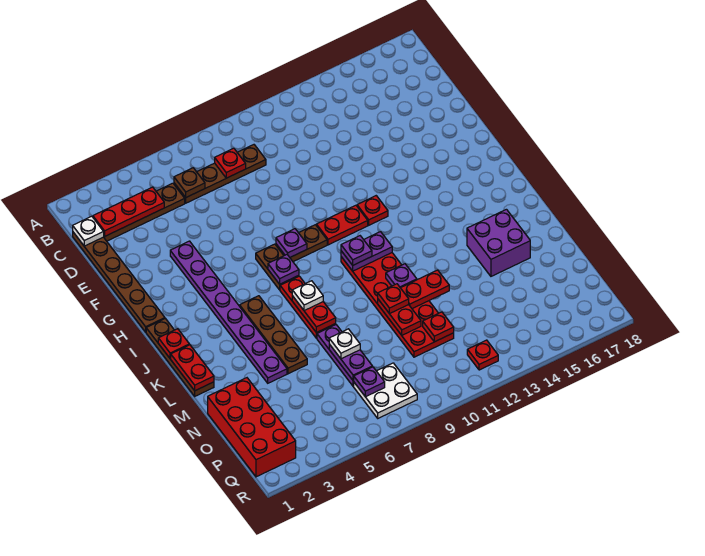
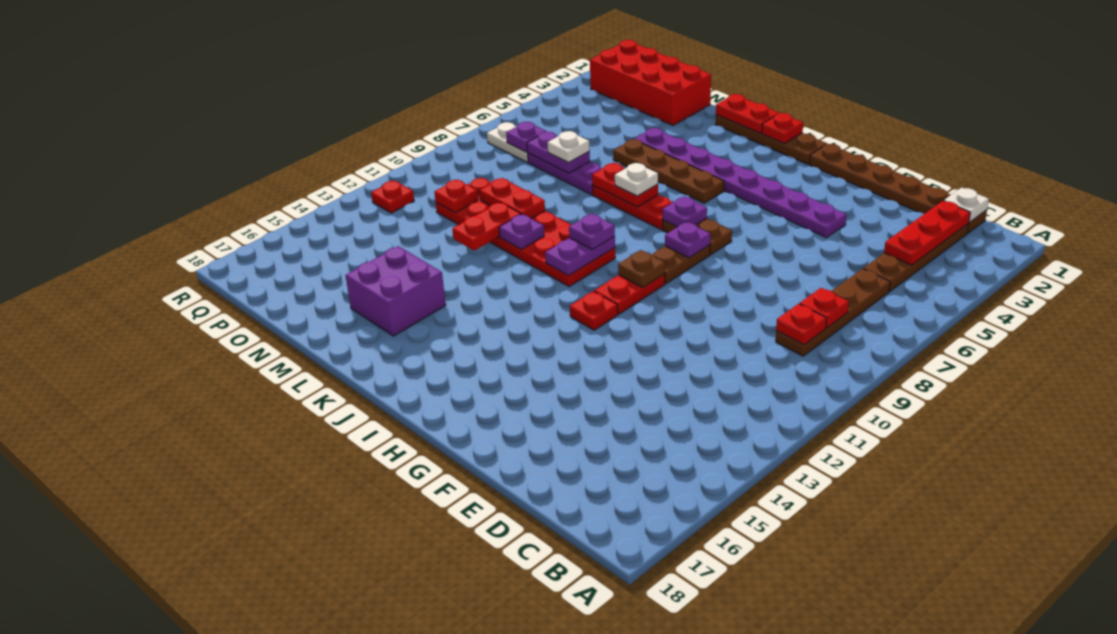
brown 1x1 plate [174,168,205,197] -> brown 1x1 plate moved to [618,250,665,288]
red 1x1 plate [378,284,409,314] -> red 1x1 plate moved to [776,304,827,345]
white 2x2 plate [354,363,417,418] -> white 1x2 plate [487,122,528,162]

